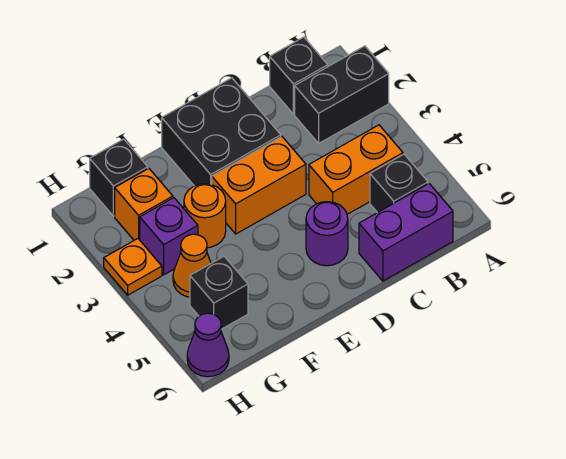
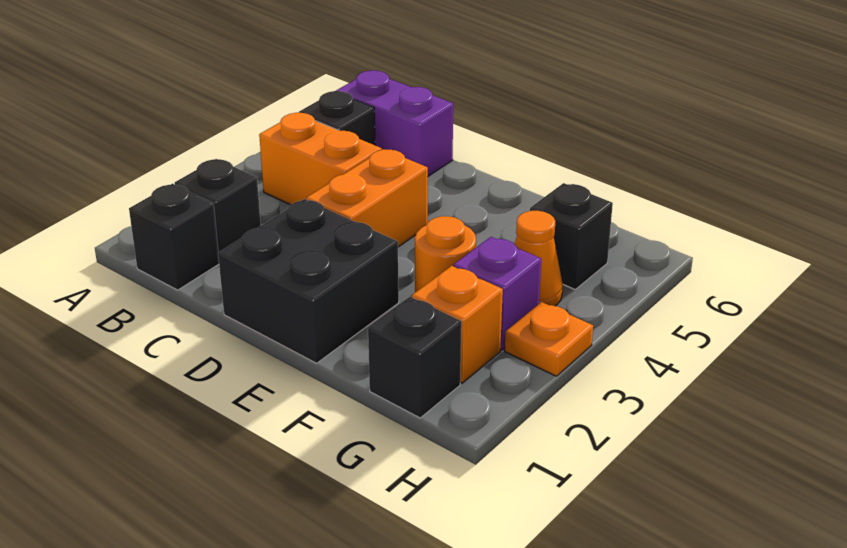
black 1x2 brick [295,46,389,143] -> black 1x1 brick [175,159,261,252]
orange 1x2 brick [212,137,306,234] -> orange 1x2 brick turned to [306,149,428,247]
purple 1x1 round brick [306,202,348,266] -> none
purple 1x1 cone [187,313,229,377] -> none

